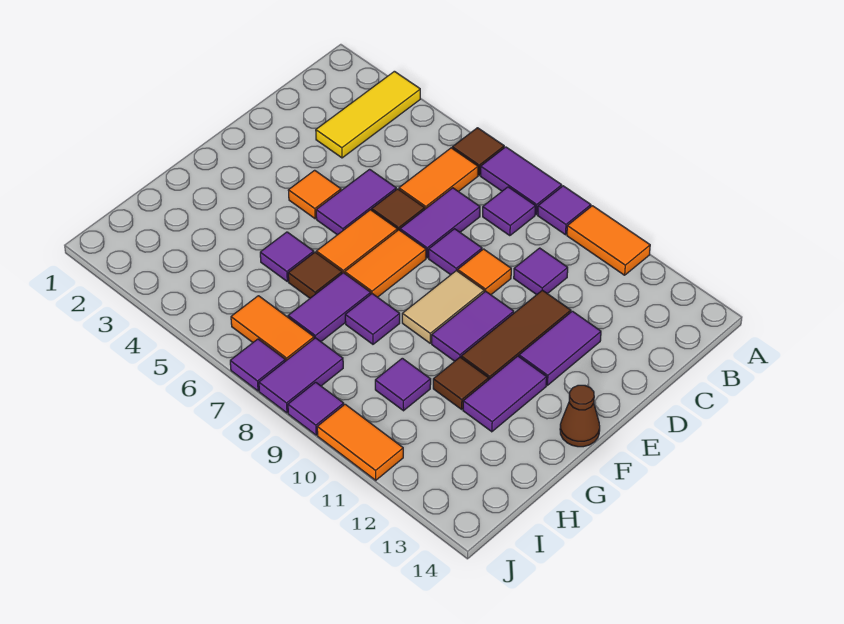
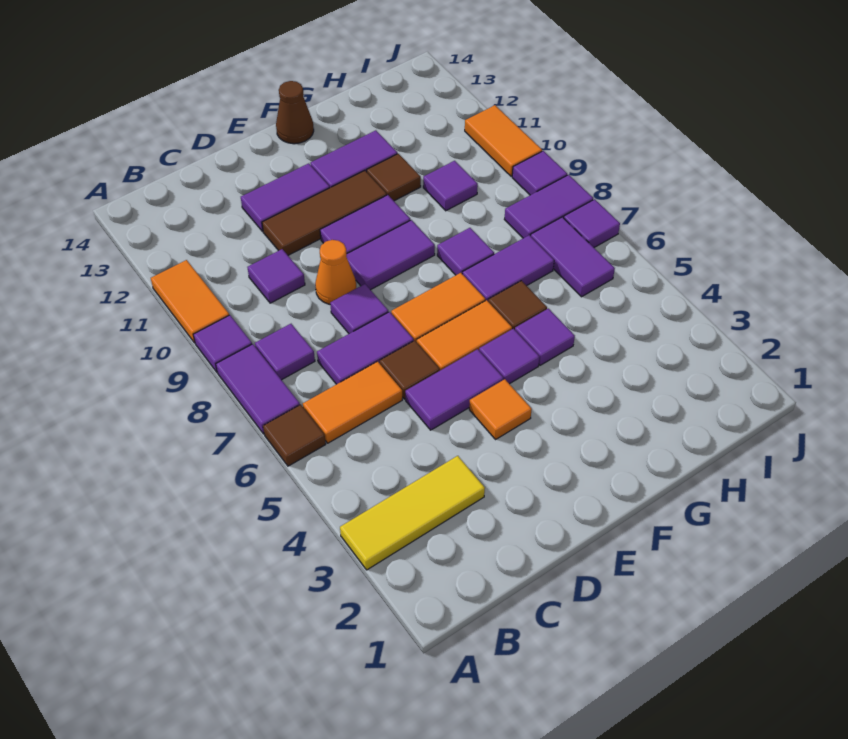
orange 1x1 tile [458,249,511,295] -> orange 1x1 cone [315,240,356,304]
tan 1x2 tile [402,271,484,343] -> purple 1x2 tile [346,220,435,290]
none -> purple 1x1 tile [479,329,539,384]
orange 1x2 tile [231,296,314,361] -> purple 1x2 tile [531,217,615,297]

